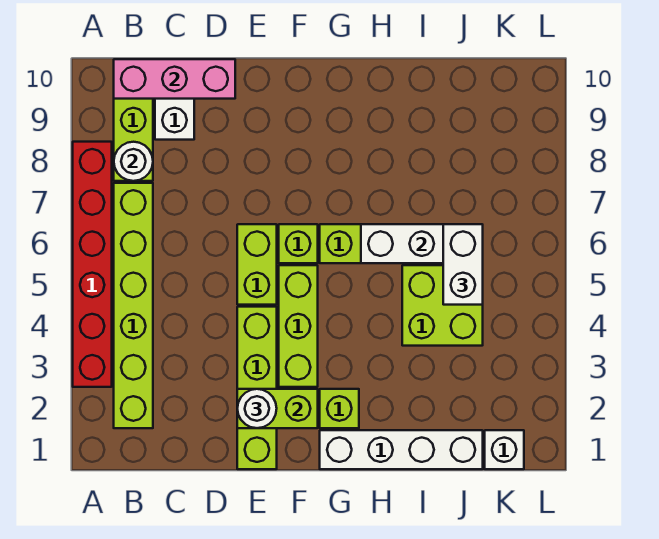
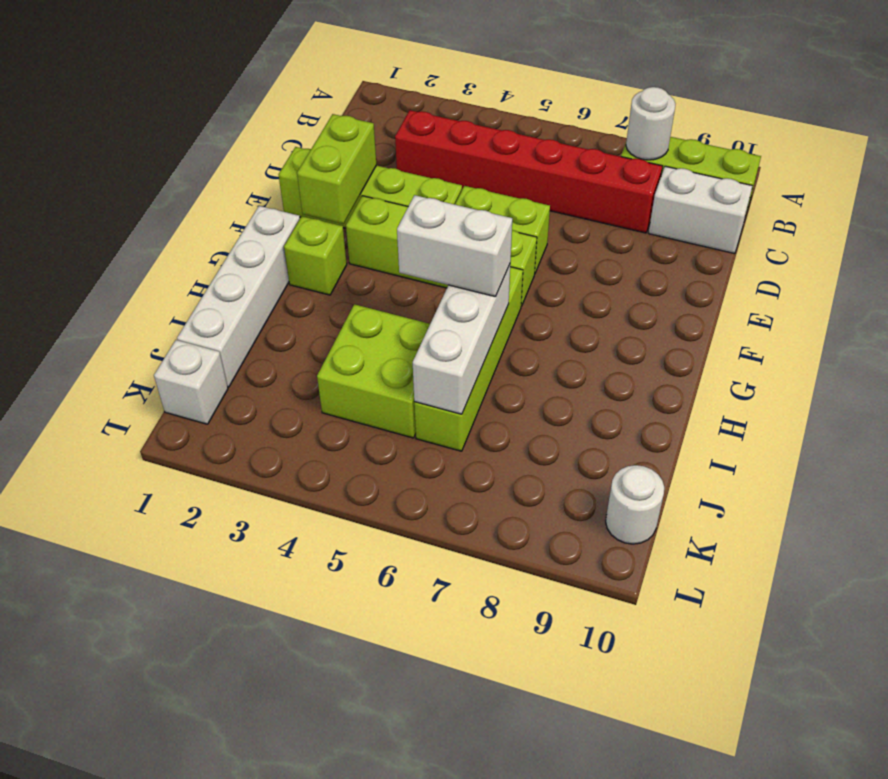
red 1x6 brick [73,142,112,387] -> red 1x6 brick moved to [395,110,662,233]
lime 1x6 brick [114,183,153,428] -> none
pink 1x3 brick [114,59,235,99] -> none
white 1x1 round brick [237,389,277,428] -> white 1x1 round brick moved to [606,465,664,544]
white 1x2 brick [443,224,483,305] -> white 1x2 brick moved to [397,195,512,297]

